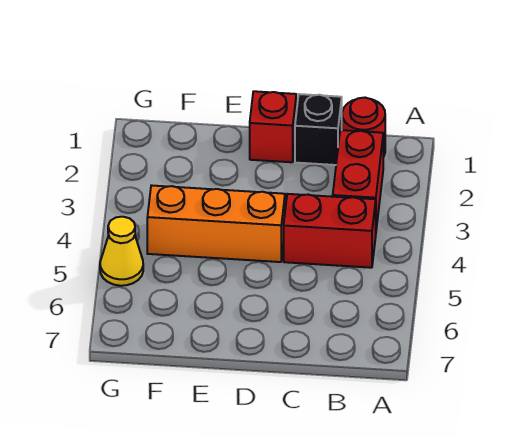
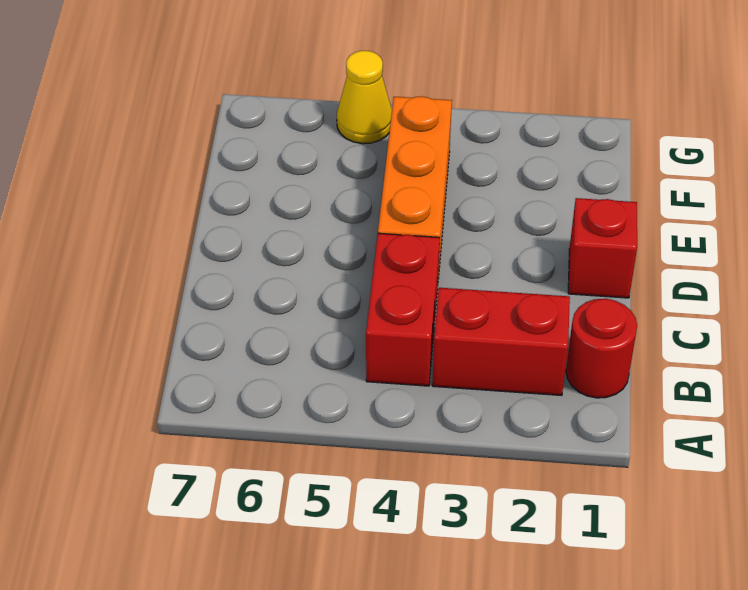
black 1x1 brick [295,94,342,165] -> none

